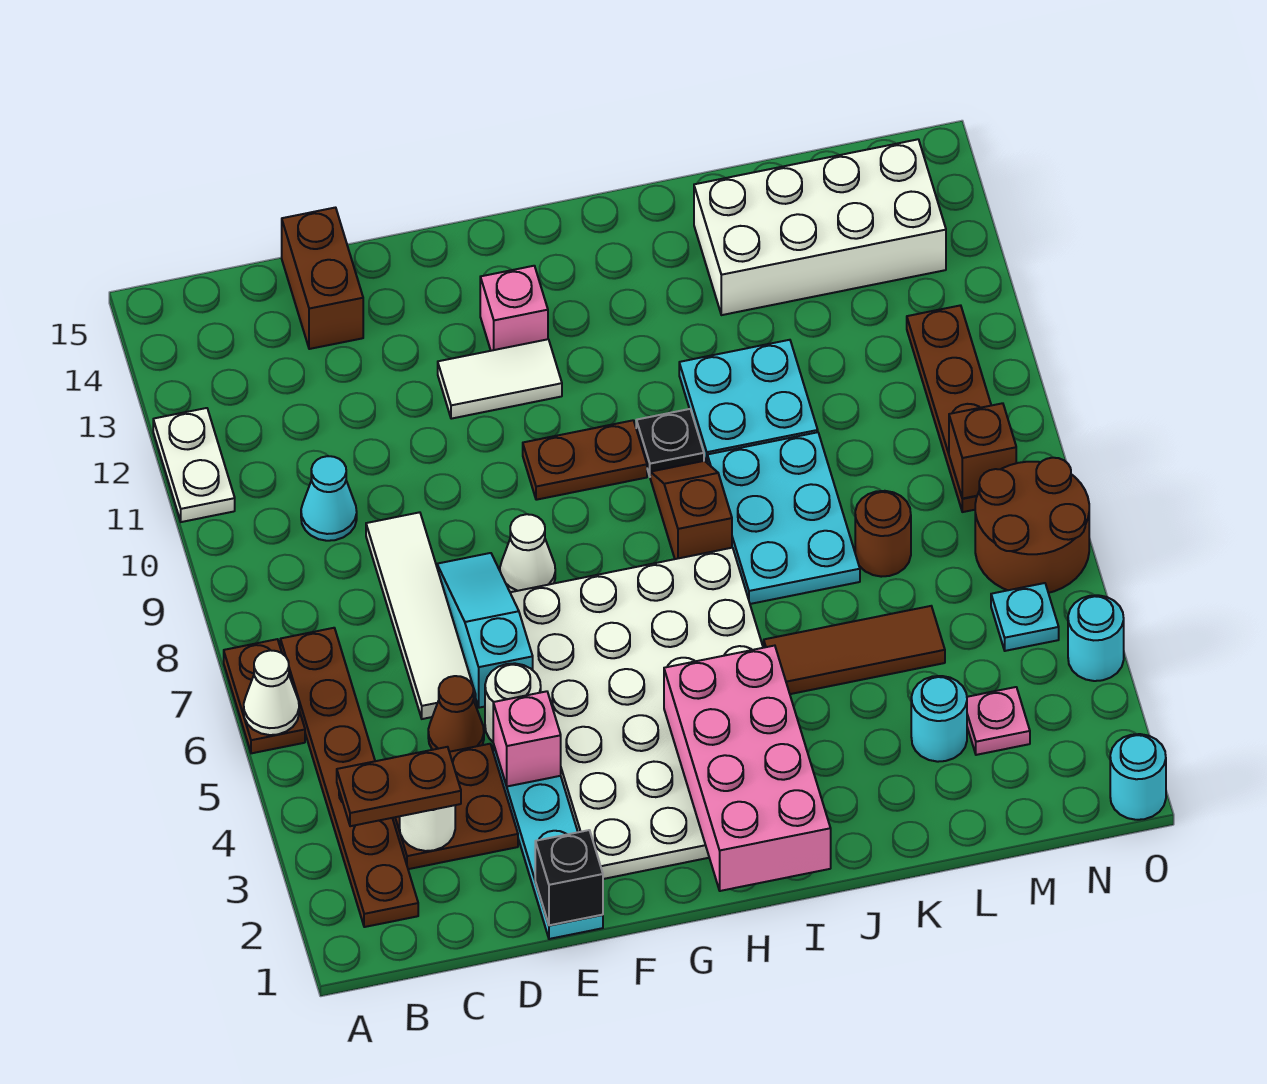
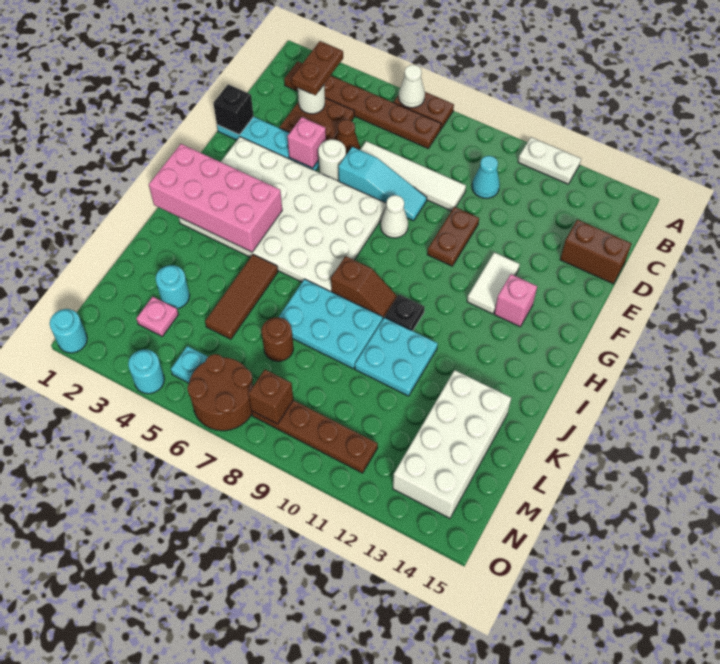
brown 1x2 plate [523,420,647,500] -> brown 1x2 plate moved to [427,207,479,266]

